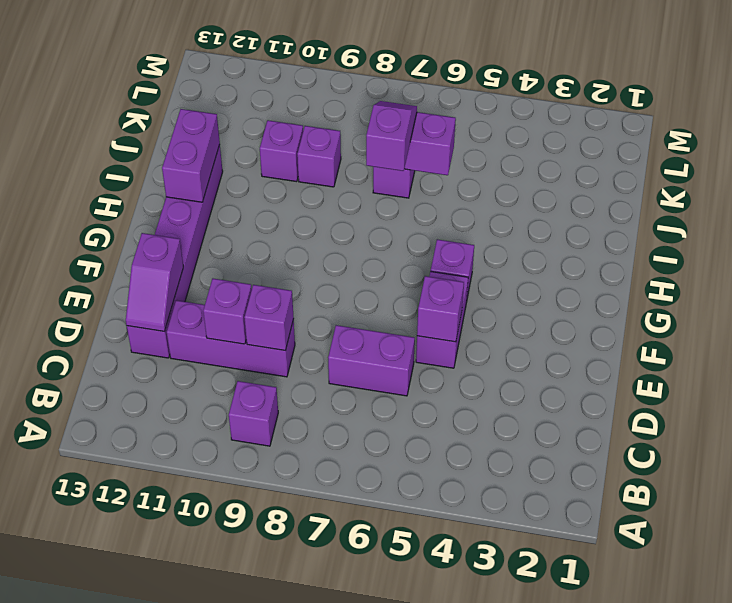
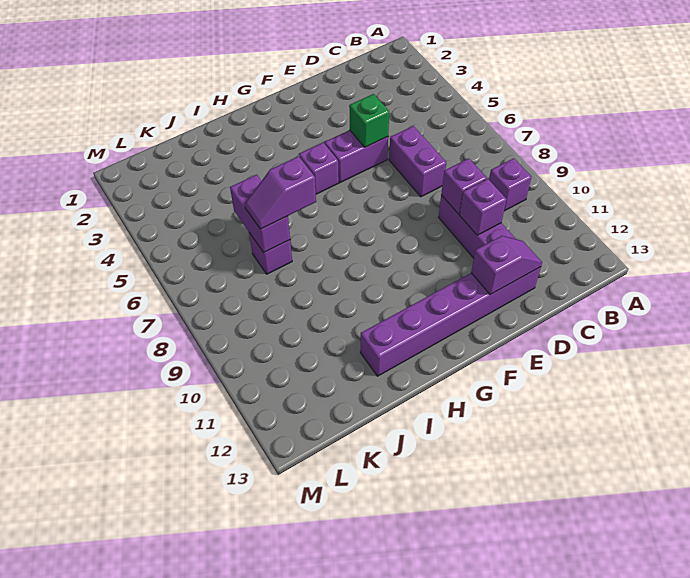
purple 1x1 brick [417,276,464,342] -> green 1x1 brick [349,94,389,147]
purple 1x2 brick [162,109,220,202] -> none
purple 1x1 brick [297,126,341,187] -> none
purple 1x1 brick [260,120,303,182] -> none

